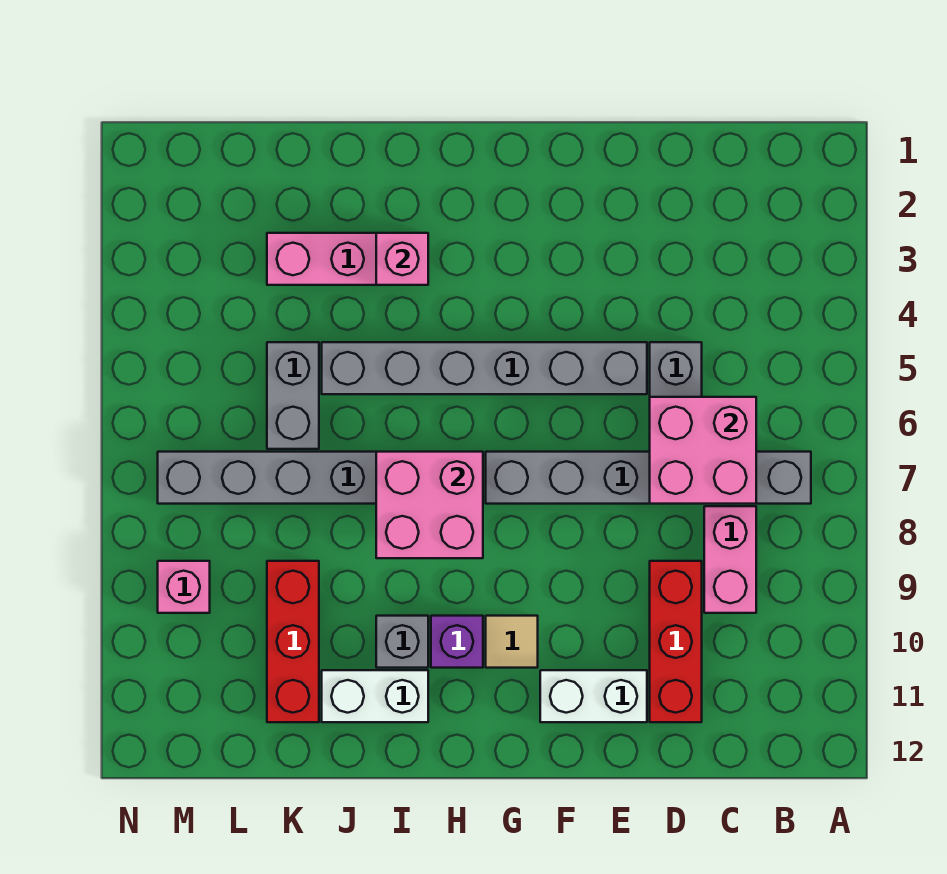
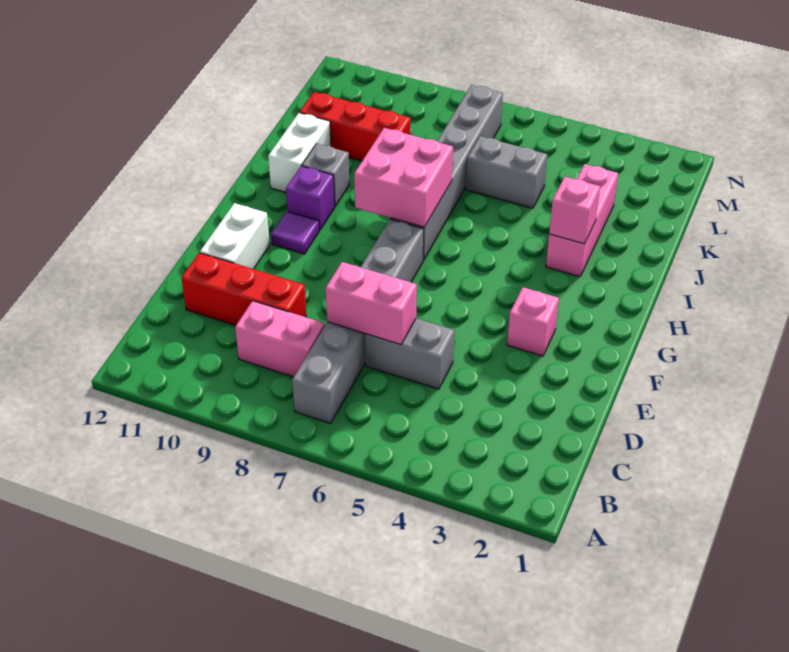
pink 2x2 brick [650,397,756,504] -> pink 1x2 brick [326,262,417,345]
grey 1x6 brick [322,342,647,394] -> none
tan 1x1 tile [486,616,538,668] -> purple 1x1 tile [271,211,319,254]
pink 1x1 brick [158,561,210,613] -> pink 1x1 brick moved to [507,287,559,356]

